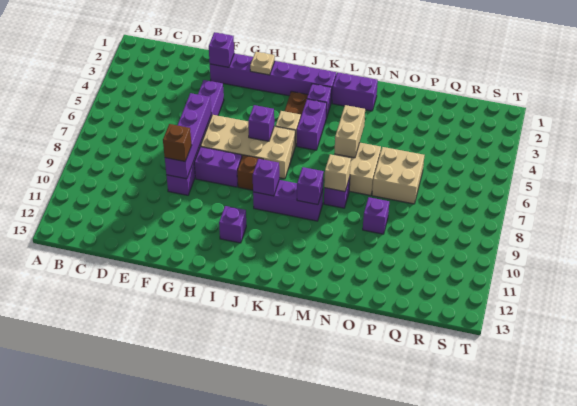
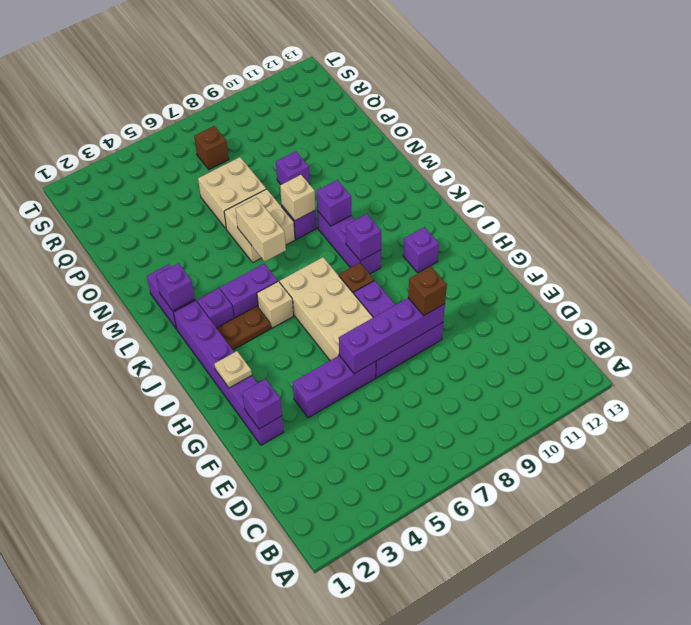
purple 1x1 brick [248,105,274,141] -> purple 1x1 brick moved to [156,263,195,311]
tan 1x2 brick [334,105,365,158] -> tan 1x2 brick turned to [235,198,286,261]
none -> brown 1x1 brick [194,126,229,169]

